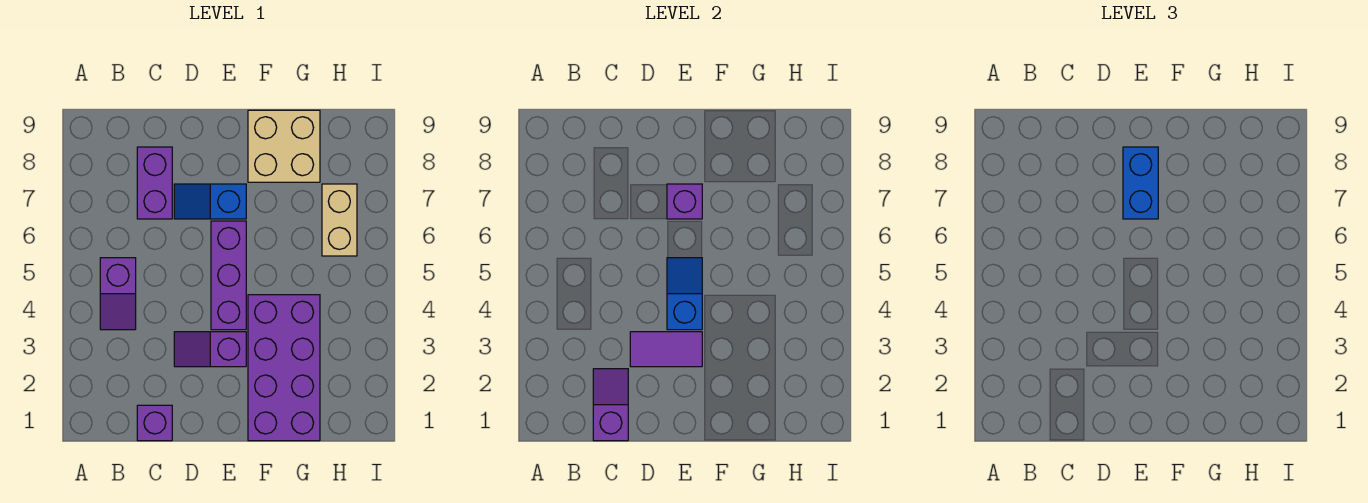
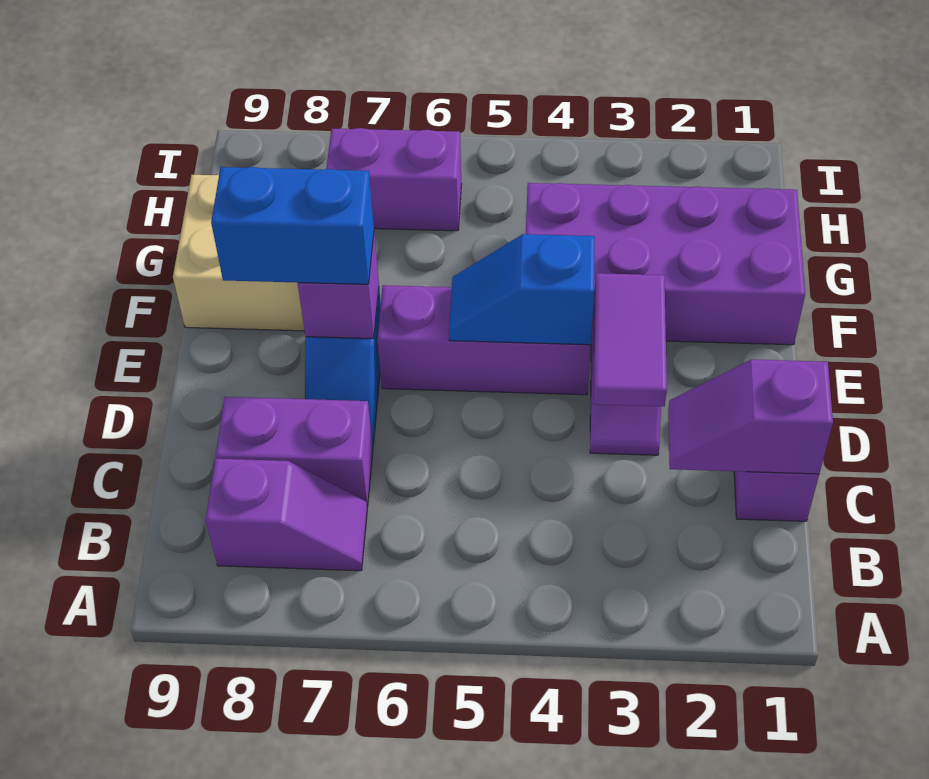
purple 1x2 slope [100,258,136,330] -> purple 1x2 slope moved to [206,459,367,571]
tan 1x2 brick [322,184,357,256] -> purple 1x2 brick [326,128,462,231]

